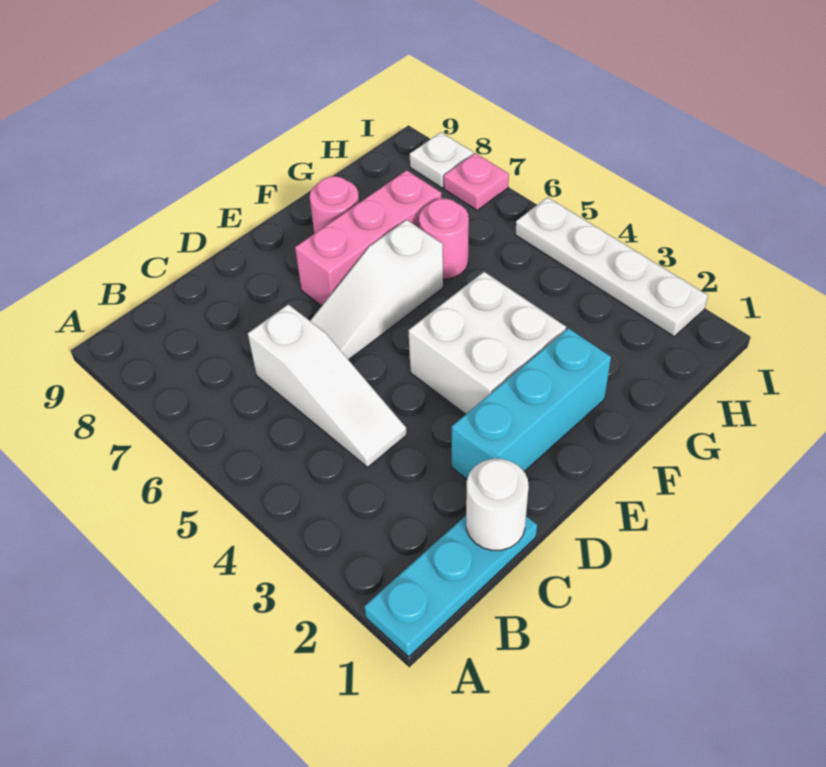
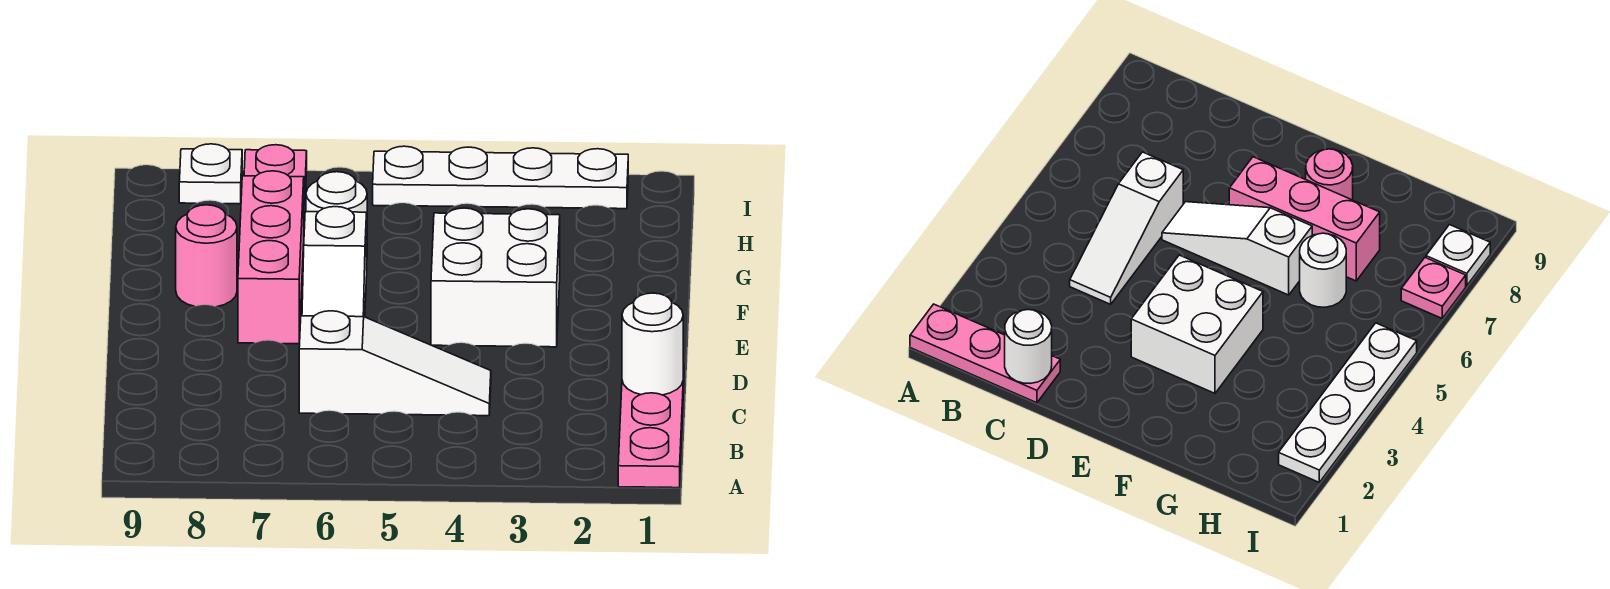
cyan 1x3 plate [364,516,537,657] -> pink 1x3 plate [618,364,684,488]
cyan 1x3 brick [452,328,611,479] -> none
pink 1x1 round brick [419,199,469,279] -> white 1x1 round brick [306,172,367,213]

